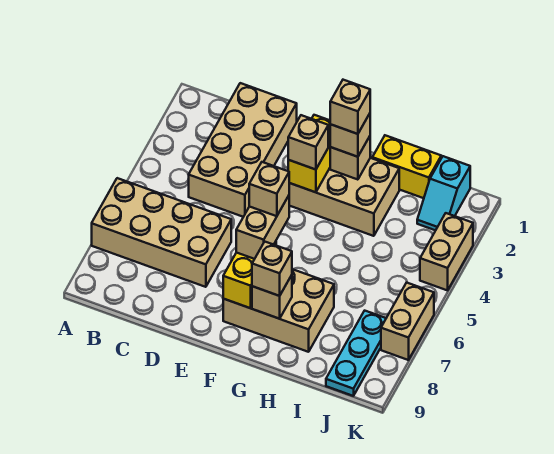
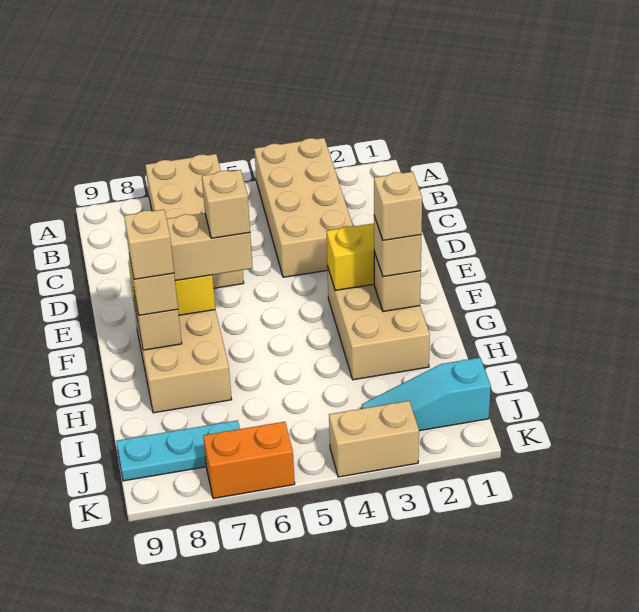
tan 2x4 brick [189,83,297,217] -> tan 2x4 brick turned to [254,138,353,277]
tan 1x1 brick [288,115,328,170] -> tan 1x1 brick moved to [124,209,174,280]
yellow 1x2 brick [372,135,441,198] -> none
cyan 1x2 slope [417,156,470,230] -> cyan 1x3 slope [362,358,491,431]
tan 1x2 brick [381,283,434,360] -> orange 1x2 brick [203,422,295,499]

